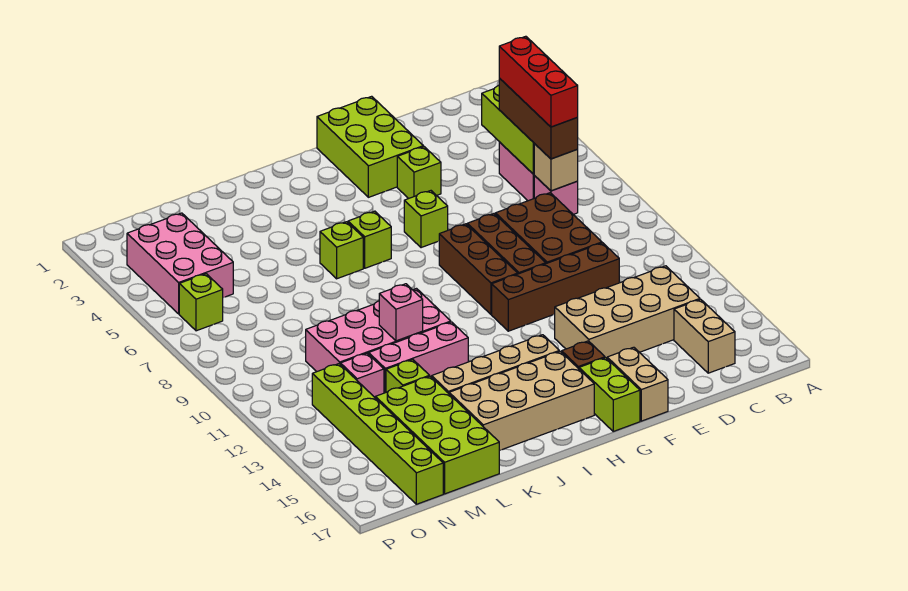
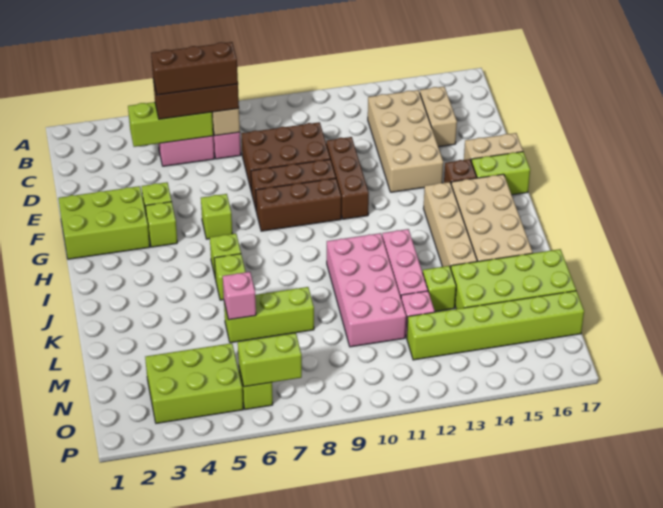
red 1x3 brick [499,36,578,127] -> brown 1x3 brick [151,42,238,95]
tan 1x2 brick [674,299,735,373] -> tan 1x2 brick turned to [420,87,457,147]
brown 1x4 brick [492,243,619,331] -> brown 1x3 brick [326,137,369,219]
none -> lime 1x1 brick [145,202,177,247]
pink 1x1 brick [379,284,423,341] -> pink 1x1 brick moved to [223,272,256,320]
none -> lime 1x3 brick [224,287,314,343]
pink 2x3 brick [127,213,233,314] -> lime 2x3 brick [145,343,243,423]
none -> lime 1x2 brick [238,333,302,387]

